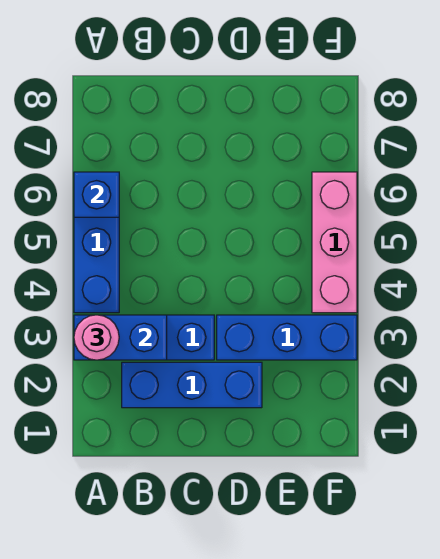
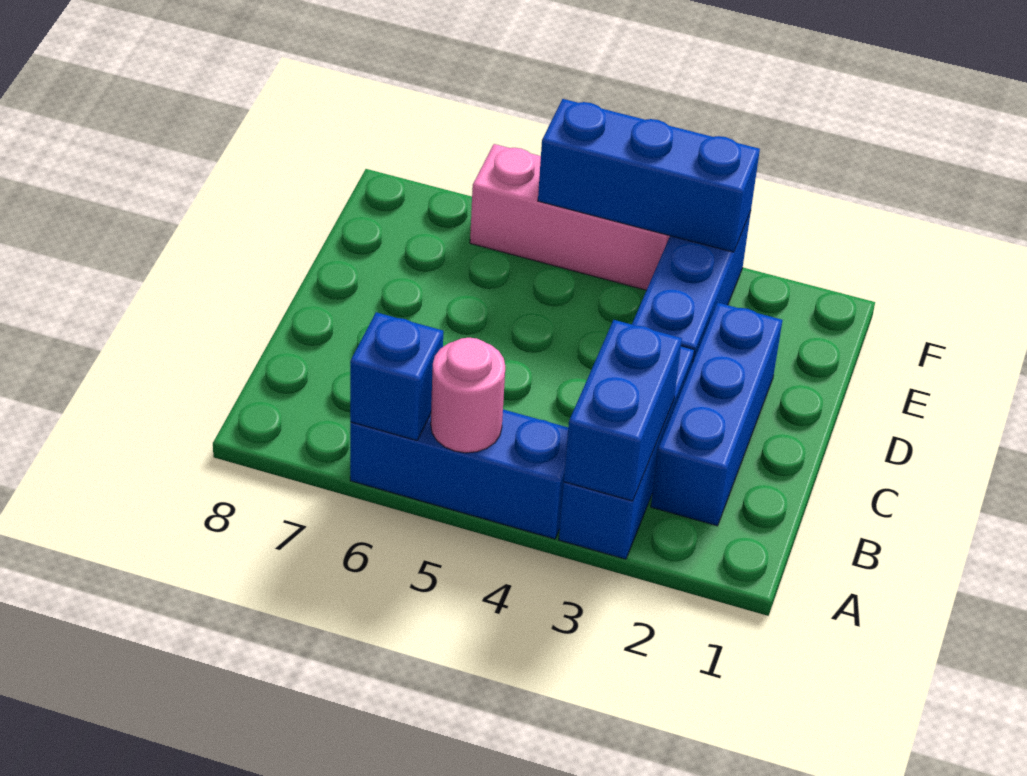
pink 1x1 round brick [74,315,119,360] -> pink 1x1 round brick moved to [431,338,505,453]
none -> blue 1x3 brick [538,99,760,252]

